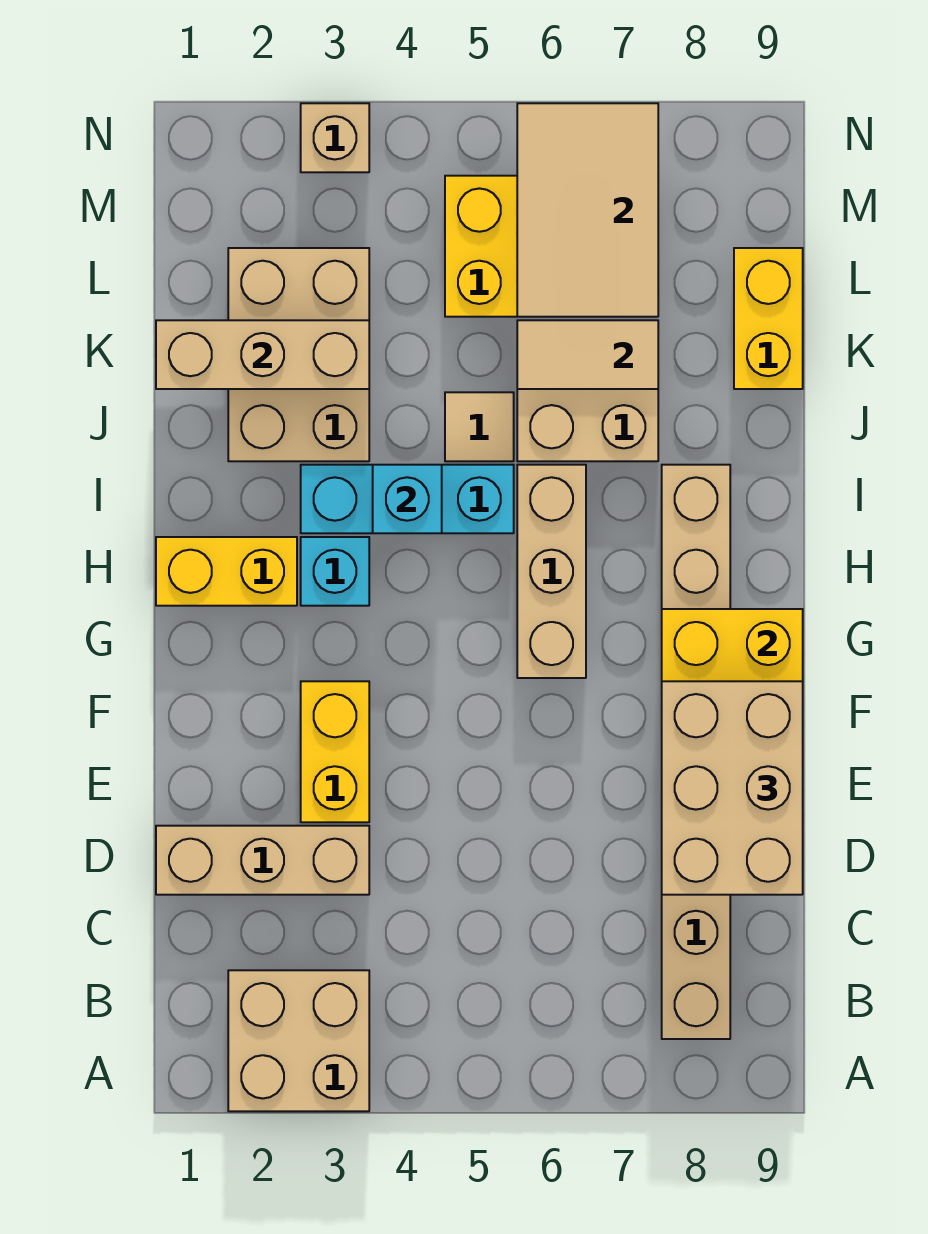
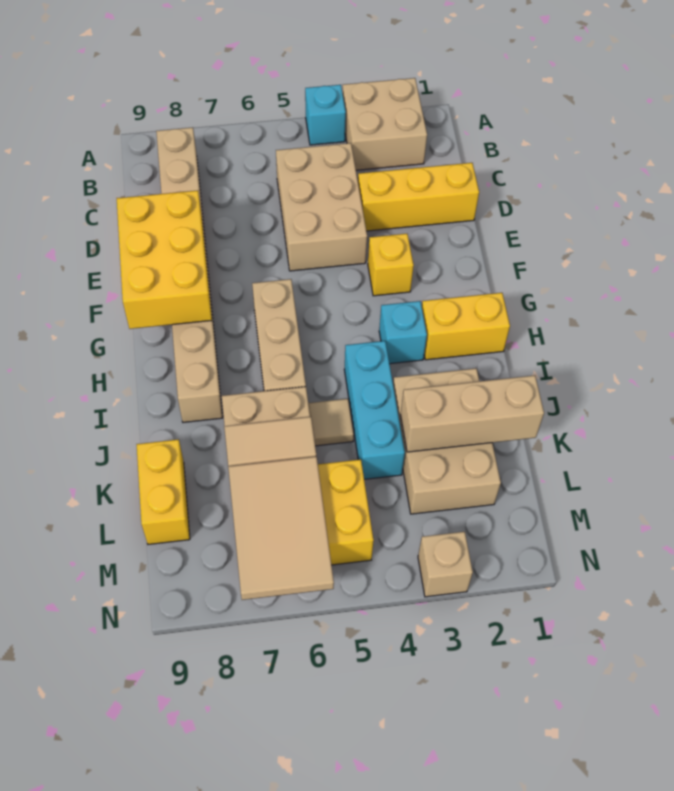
tan 1x3 brick [156,826,369,895] -> yellow 1x3 brick [358,163,479,231]
tan 2x3 brick [662,681,803,895] -> tan 2x3 brick moved to [276,143,367,271]
yellow 1x2 brick [301,681,369,822] -> yellow 1x1 brick [368,234,414,296]
cyan 1x3 brick [301,465,514,533] -> cyan 1x3 brick turned to [344,341,405,479]
cyan 1x1 brick [373,465,442,533] -> cyan 1x1 brick moved to [305,85,346,145]

